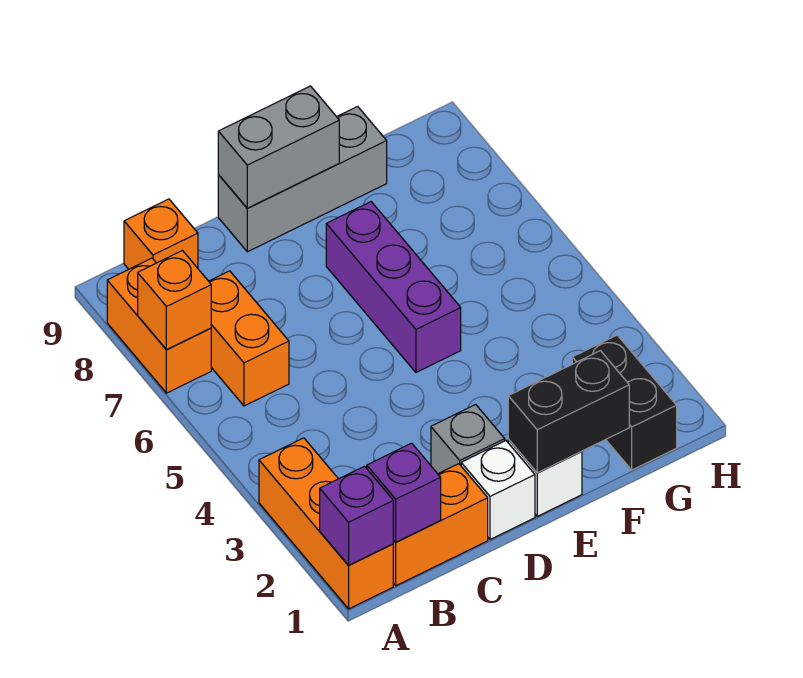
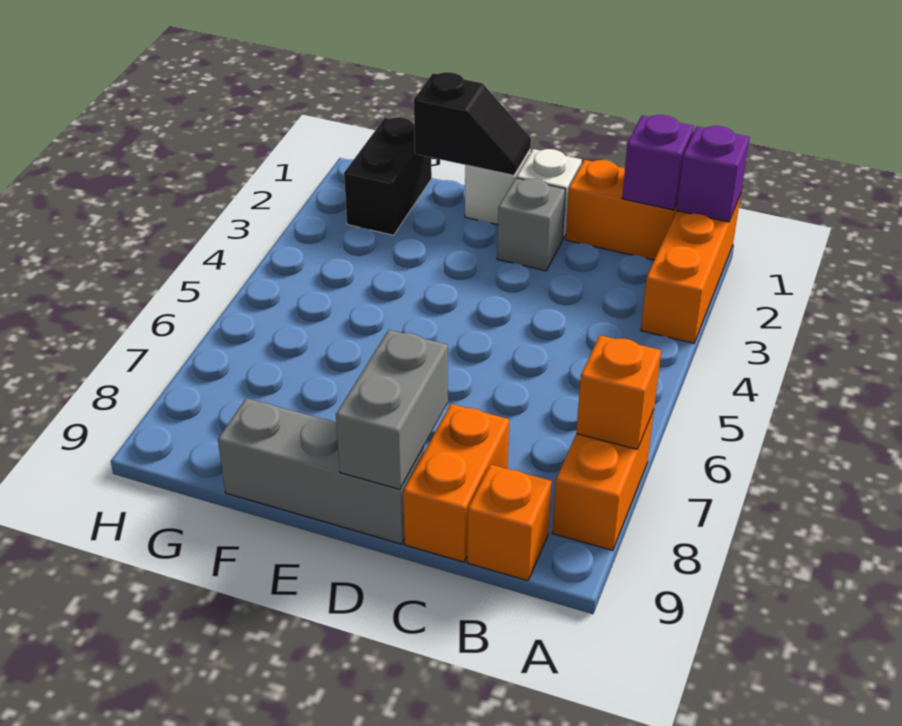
orange 1x2 brick [209,271,289,406] -> orange 1x2 brick moved to [403,404,509,562]
grey 1x2 brick [218,86,339,208] -> grey 1x2 brick turned to [336,330,448,489]
black 1x2 brick [508,351,629,473] -> black 1x2 slope [414,72,531,175]
purple 1x3 brick [326,202,461,372] -> none

